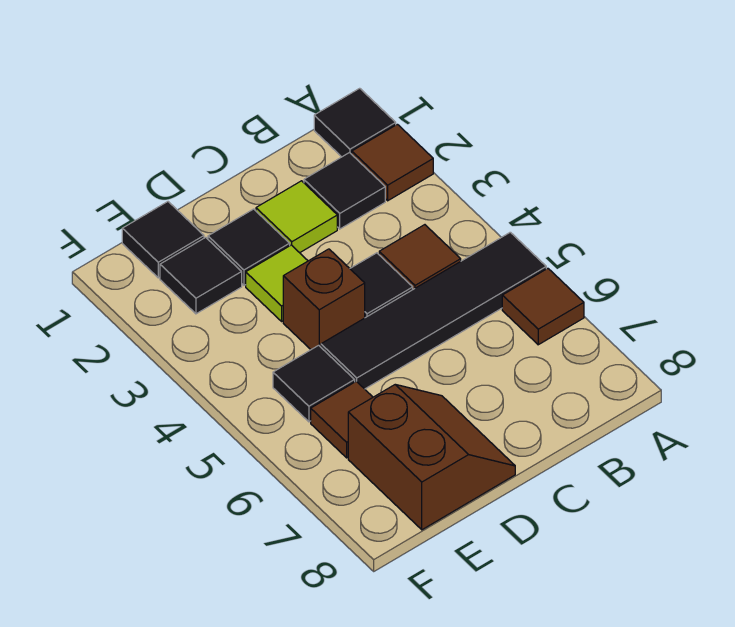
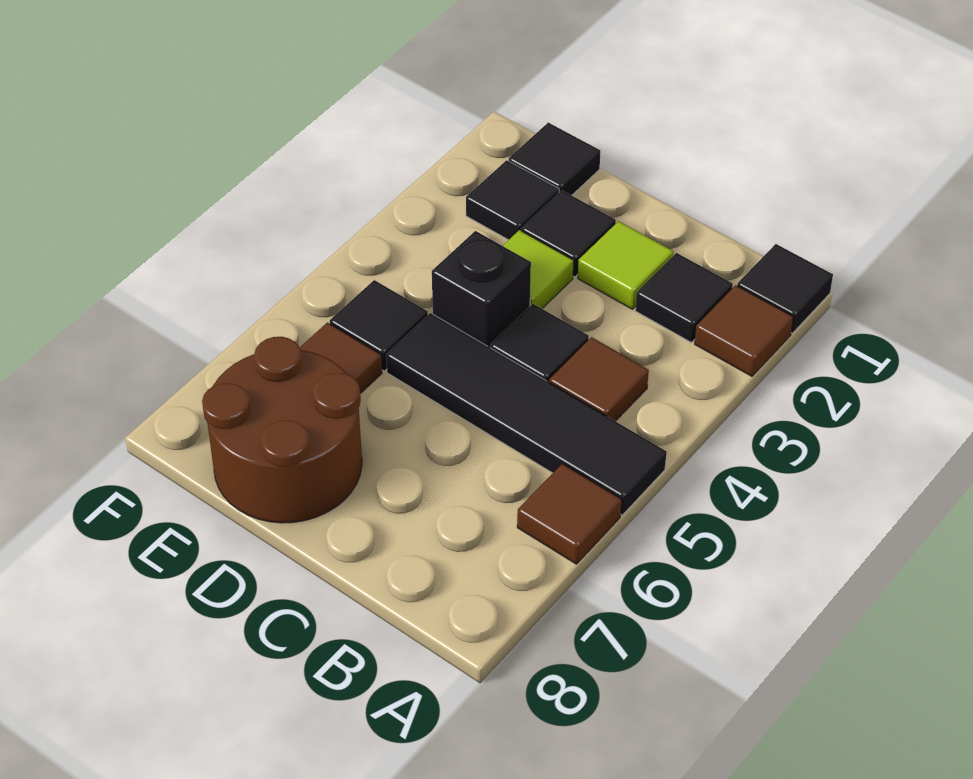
brown 1x1 brick [283,249,365,349] -> black 1x1 brick [432,231,531,347]
brown 2x2 slope [348,385,515,530] -> brown 2x2 round brick [202,337,362,523]

